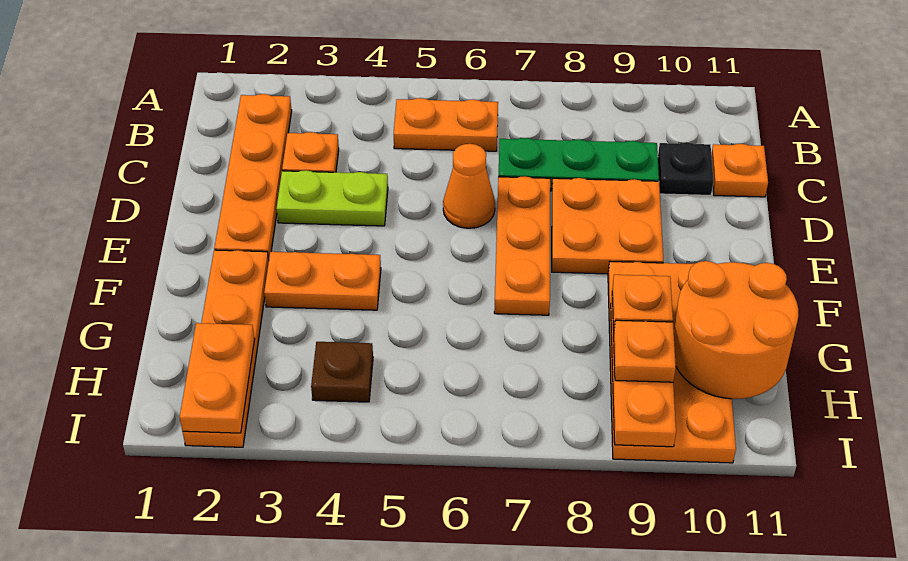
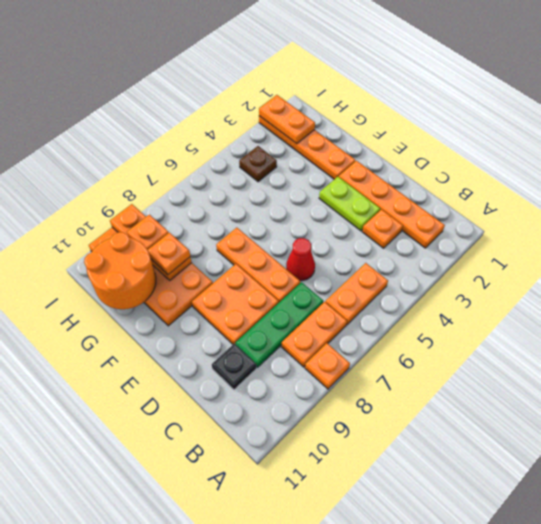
orange 1x1 plate [711,144,768,197] -> orange 1x1 plate moved to [305,343,350,389]
lime 1x2 plate [276,170,388,226] -> lime 1x2 plate turned to [319,177,380,231]
orange 1x1 cone [443,144,495,228] -> red 1x1 cone [286,238,315,281]
orange 1x2 plate [264,252,381,310] -> orange 1x2 plate moved to [281,302,347,367]

